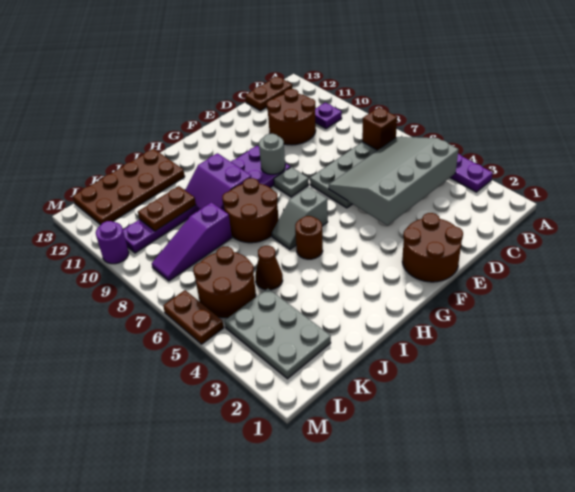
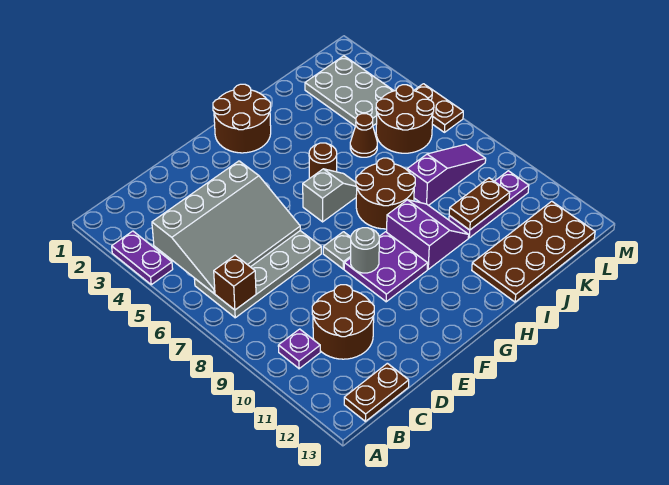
brown 2x2 round brick [402,213,463,282] -> brown 2x2 round brick moved to [213,84,271,153]
purple 1x1 round brick [96,221,129,264] -> none

